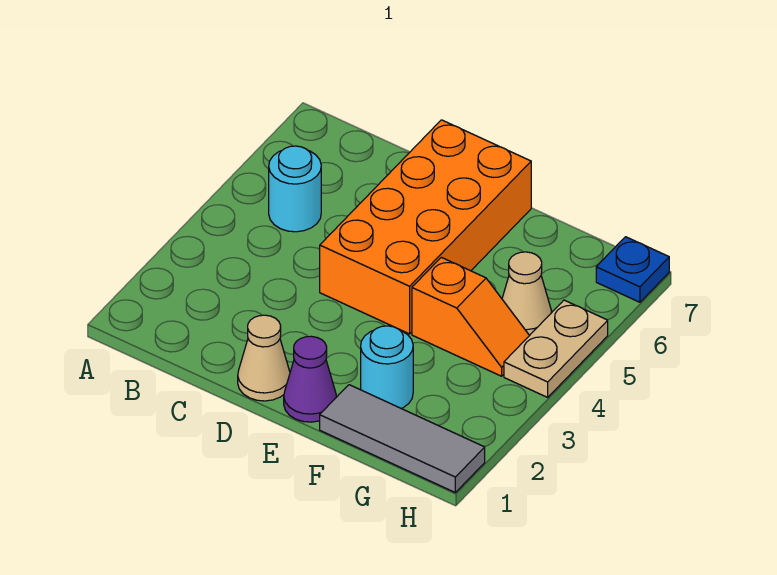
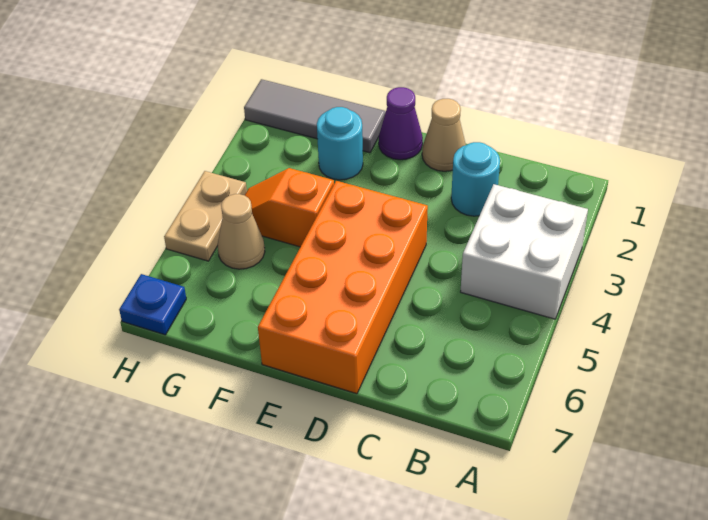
none -> white 2x2 brick [461,184,588,319]
cyan 1x1 round brick [269,146,321,232] -> cyan 1x1 round brick moved to [451,142,500,216]

